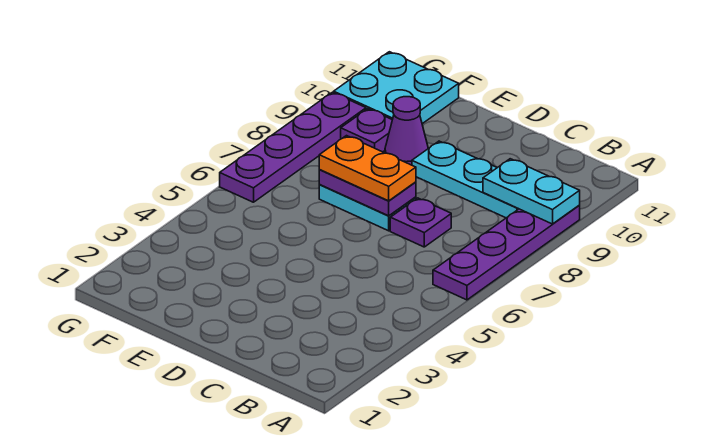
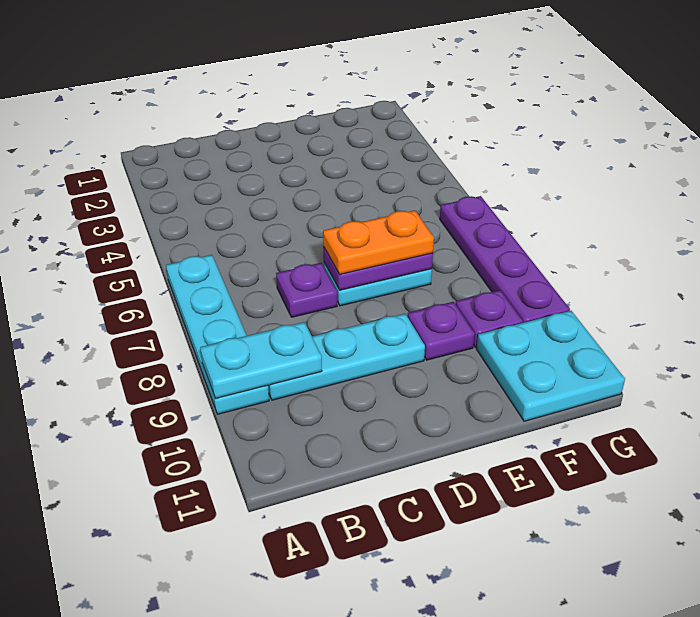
purple 1x4 plate [433,206,580,300] -> cyan 1x4 plate [166,255,269,414]
purple 1x1 cone [385,97,428,165] -> purple 1x1 plate [408,302,475,360]

